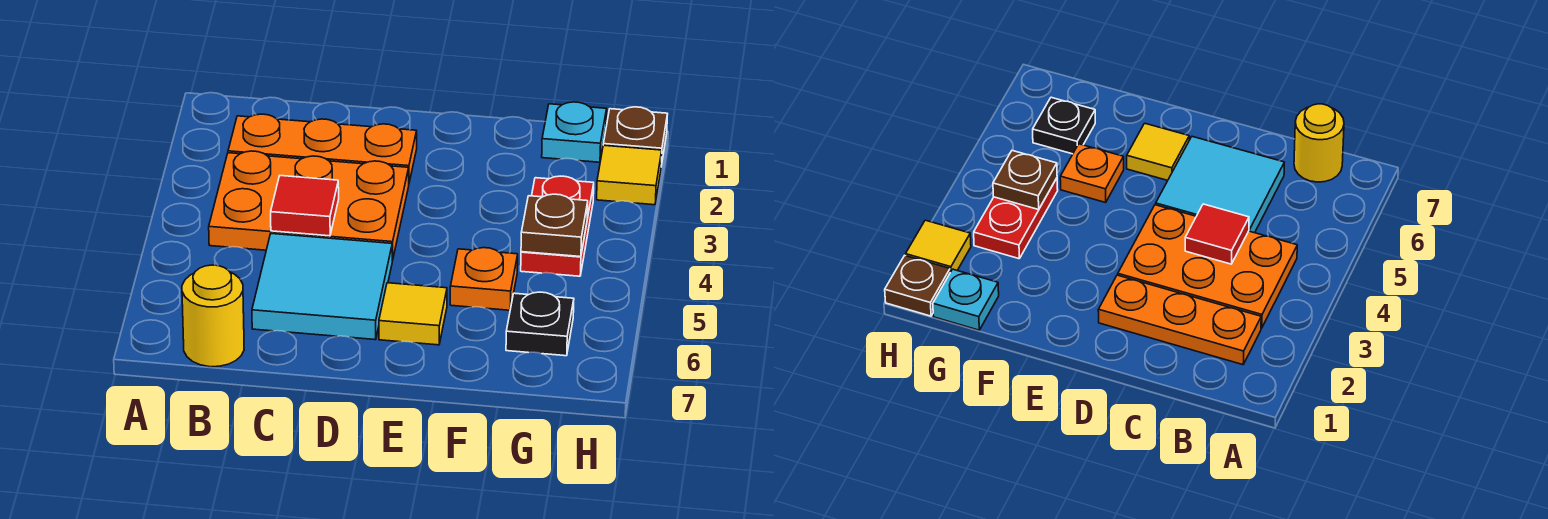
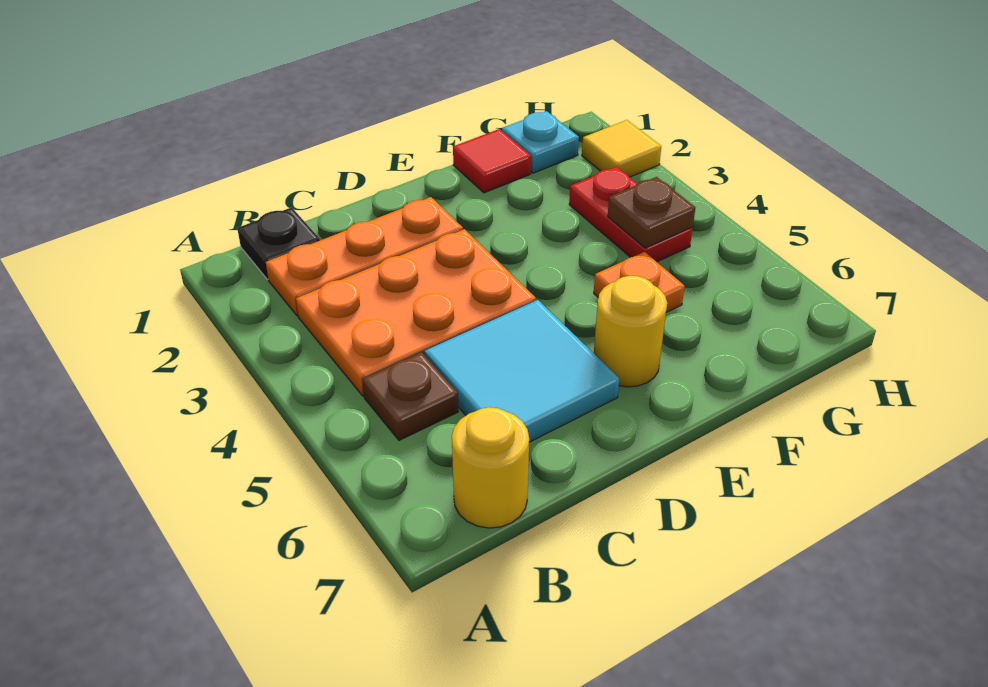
red 1x1 tile [271,176,339,236] -> red 1x1 tile moved to [453,129,531,193]
yellow 1x1 tile [379,283,447,345] -> yellow 1x1 round brick [594,276,667,387]
black 1x1 plate [506,292,574,356] -> black 1x1 plate moved to [237,207,320,279]
brown 1x1 plate [603,107,668,166] -> brown 1x1 plate moved to [362,352,458,440]

